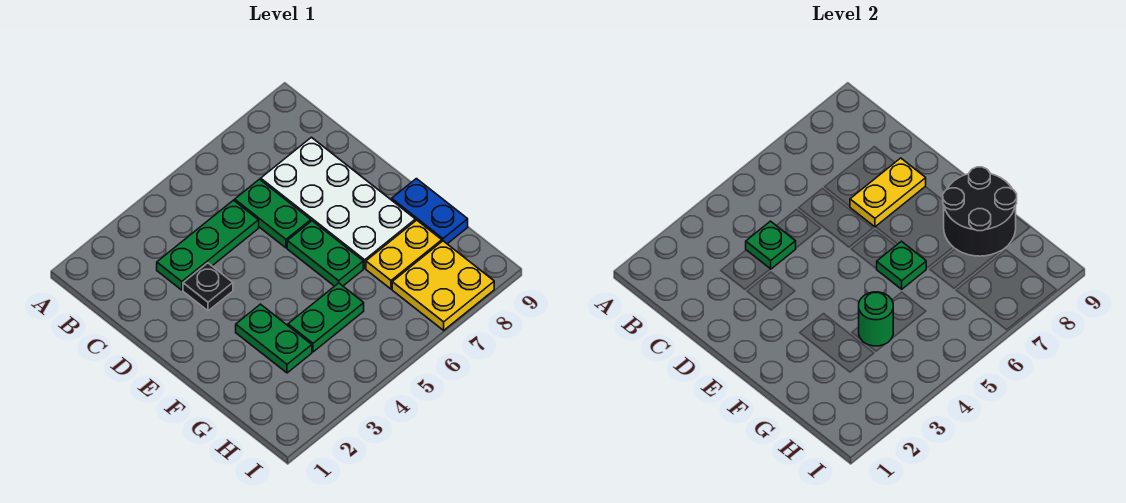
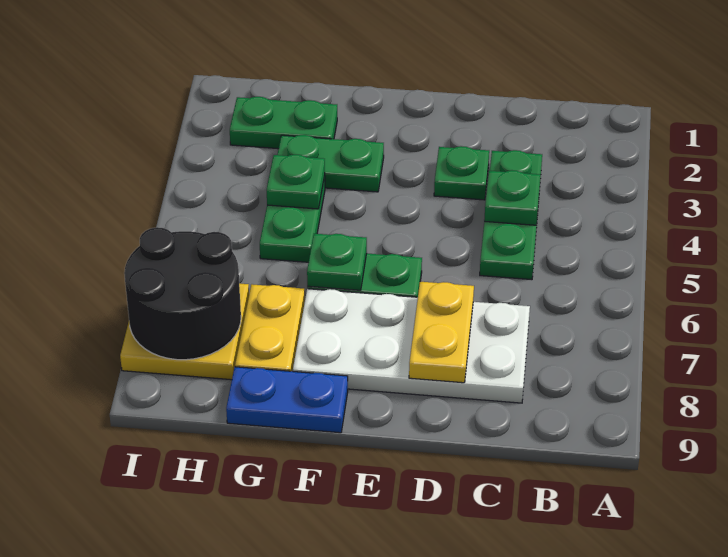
green 1x2 plate [235,179,311,248] -> green 1x2 plate moved to [230,97,337,149]
black 1x1 plate [183,263,233,311] -> green 1x1 plate [434,146,489,200]
black 2x2 round brick [943,167,1017,256] -> black 2x2 round brick moved to [124,227,241,360]
green 1x1 round brick [859,292,893,346] -> green 1x1 plate [267,155,325,209]

